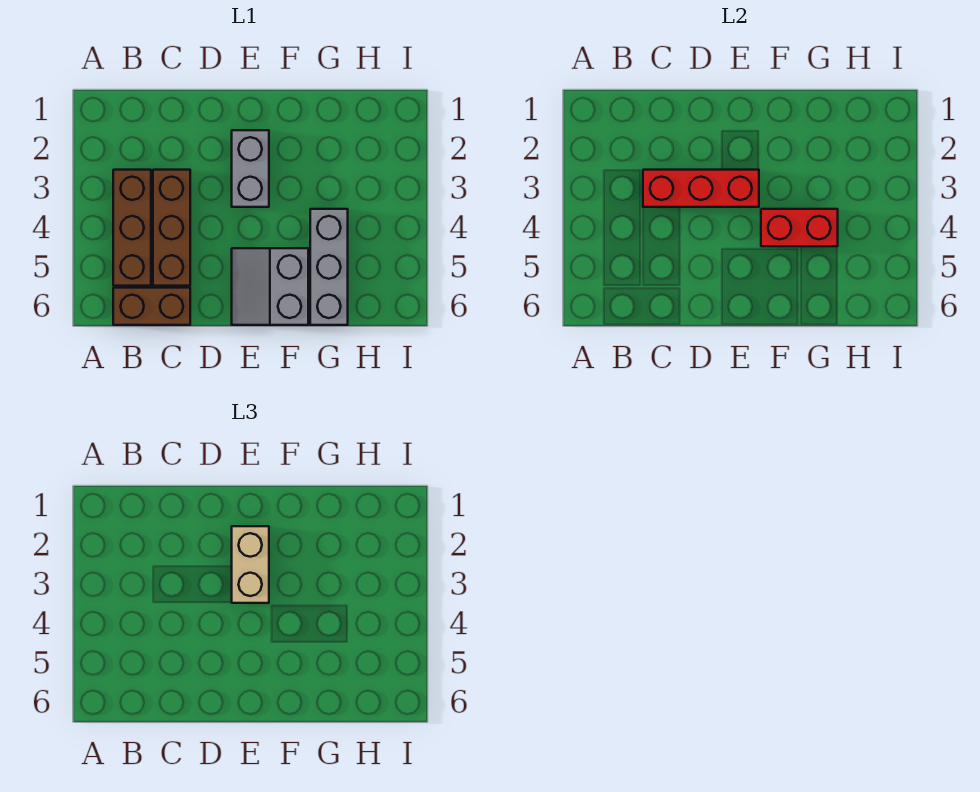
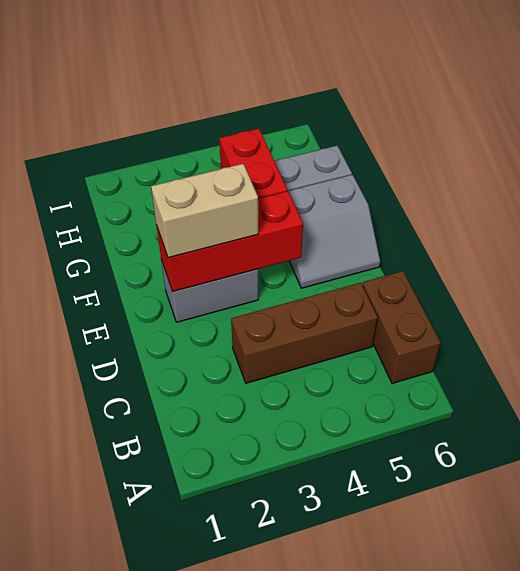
brown 1x3 brick [113,170,151,286] -> none
red 1x3 brick [643,170,759,207] -> red 1x3 brick turned to [157,191,303,292]

